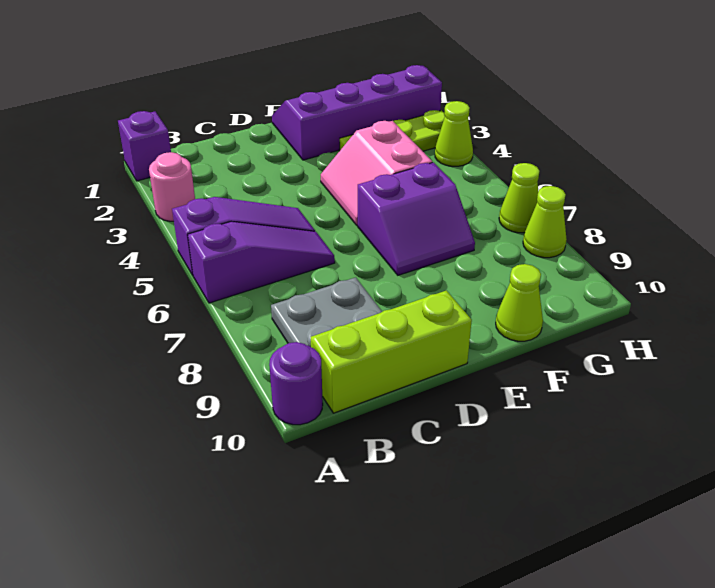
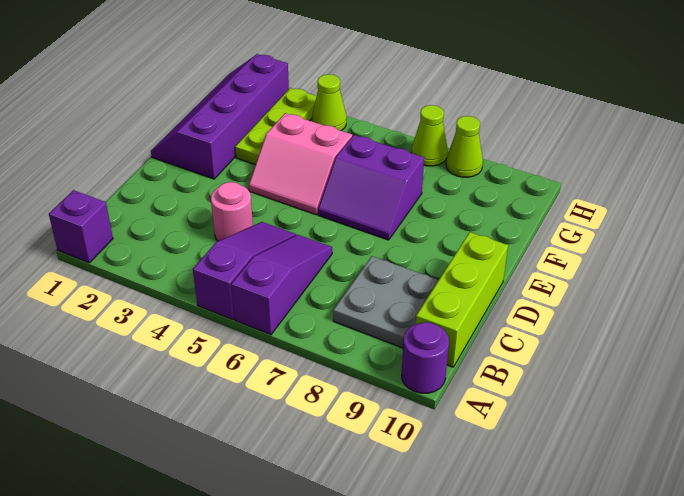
pink 1x1 round brick [149,152,195,221] -> pink 1x1 round brick moved to [211,182,253,241]
purple 2x2 slope [358,162,475,275] -> purple 2x2 slope turned to [318,135,424,240]
lime 1x1 cone [496,264,543,341] -> none

